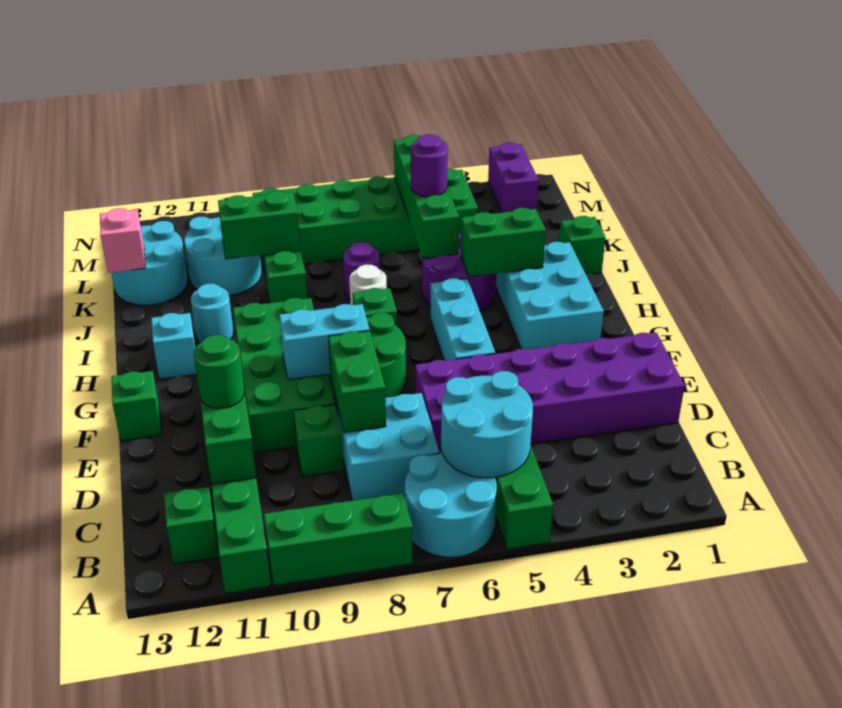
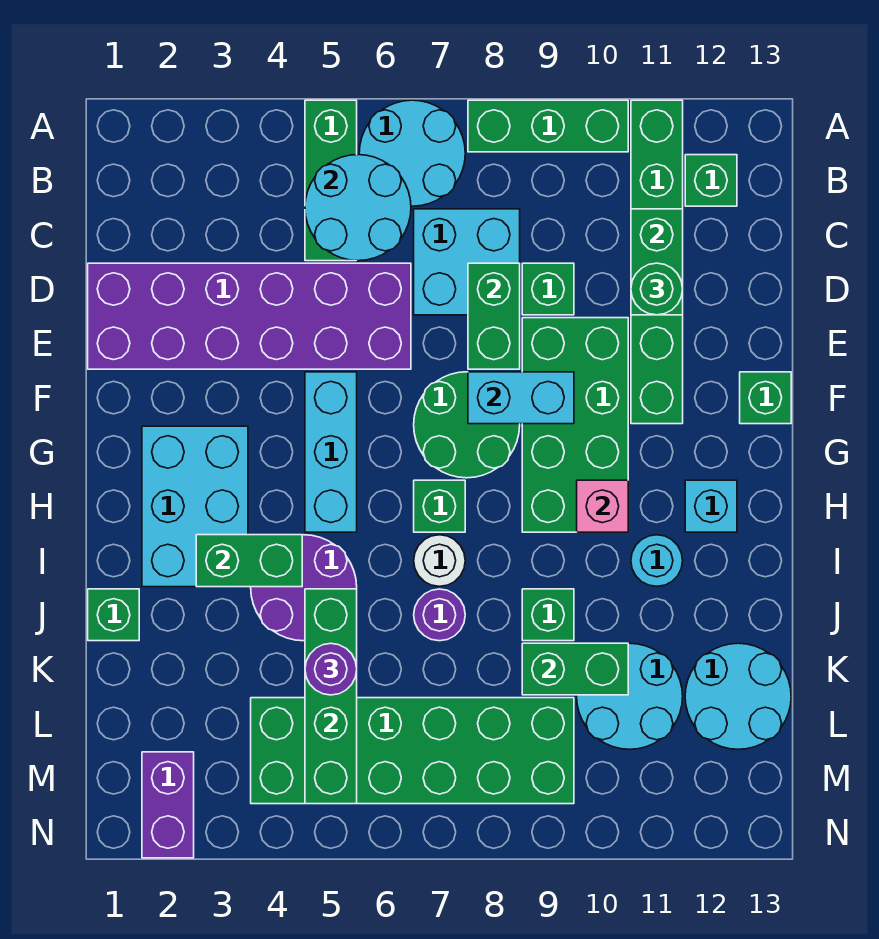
pink 1x1 brick [100,208,145,273] -> pink 1x1 brick moved to [577,480,628,532]

